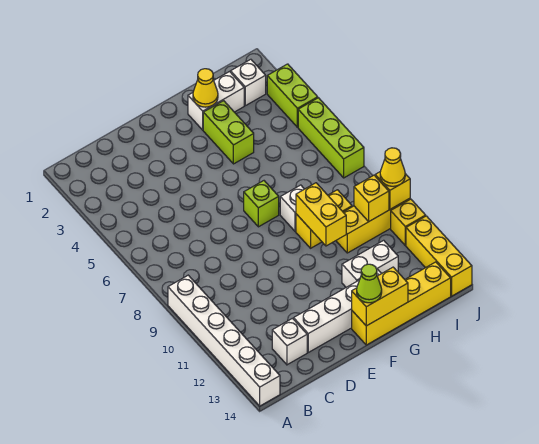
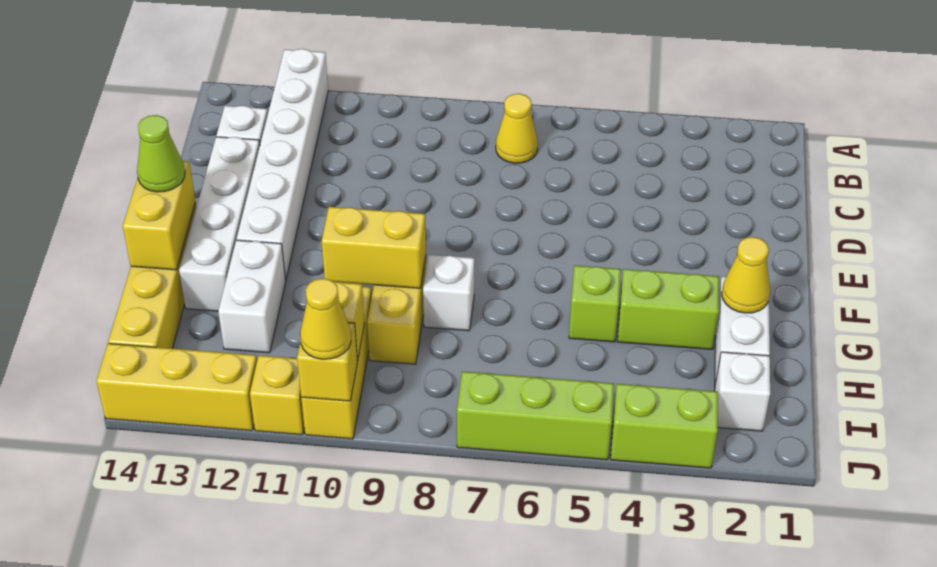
white 1x6 brick [168,275,280,406] -> white 1x6 brick turned to [237,49,328,279]
none -> yellow 1x1 cone [496,94,538,163]
lime 1x1 brick [244,181,279,227] -> lime 1x1 brick moved to [569,266,621,342]

